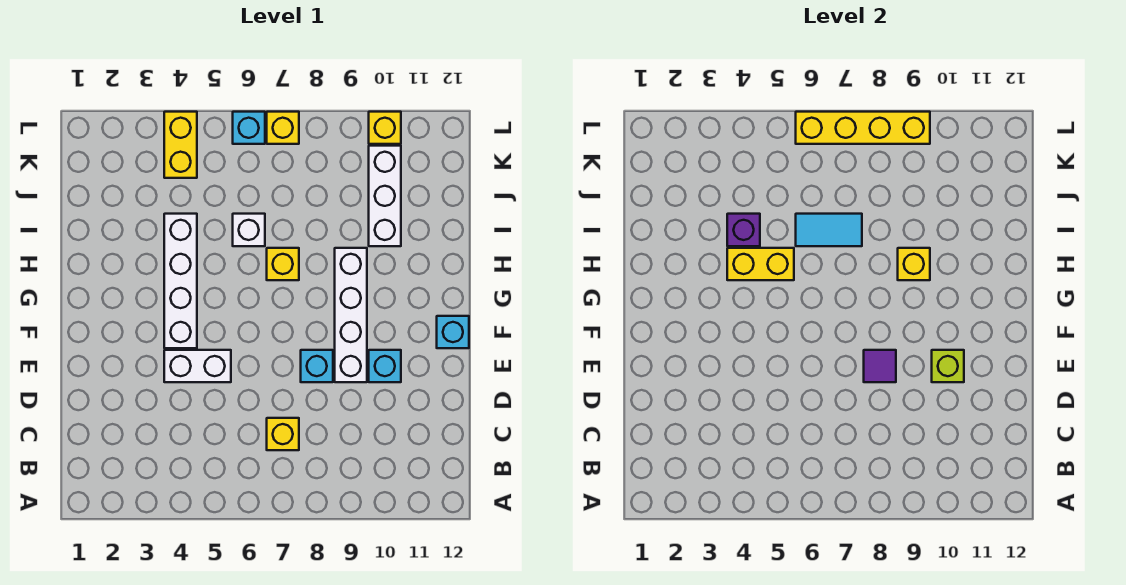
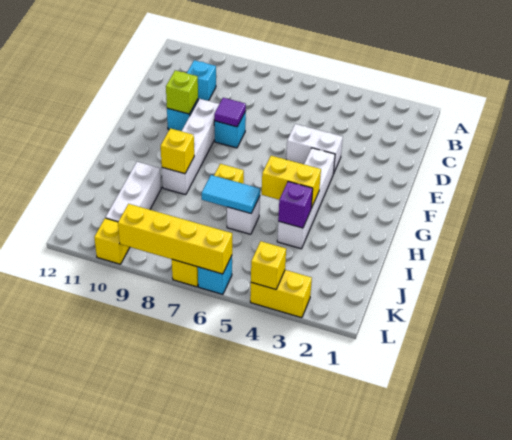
yellow 1x1 brick [267,418,299,450] -> yellow 1x1 brick moved to [251,241,286,289]
cyan 1x1 brick [437,316,469,348] -> cyan 1x1 brick moved to [187,60,216,101]
yellow 1x2 brick [164,112,197,178] -> yellow 1x2 brick turned to [250,270,312,318]

